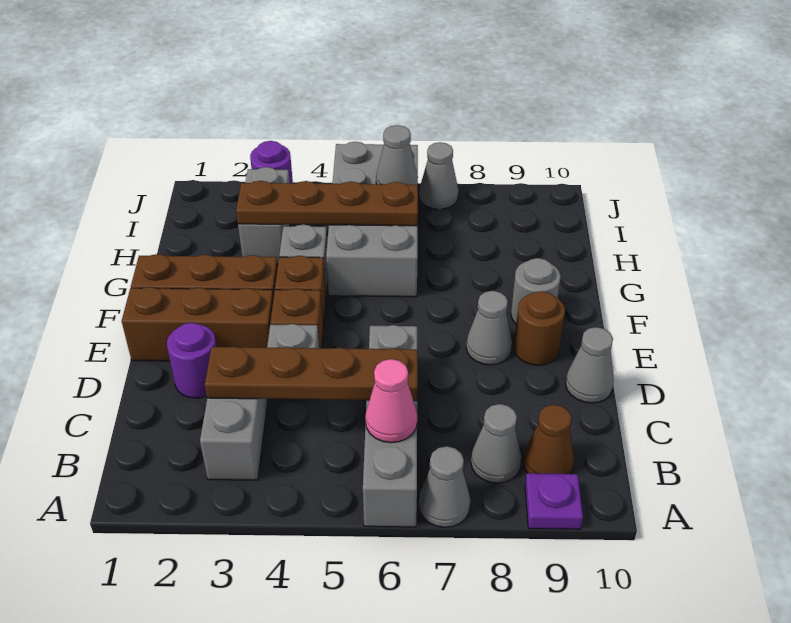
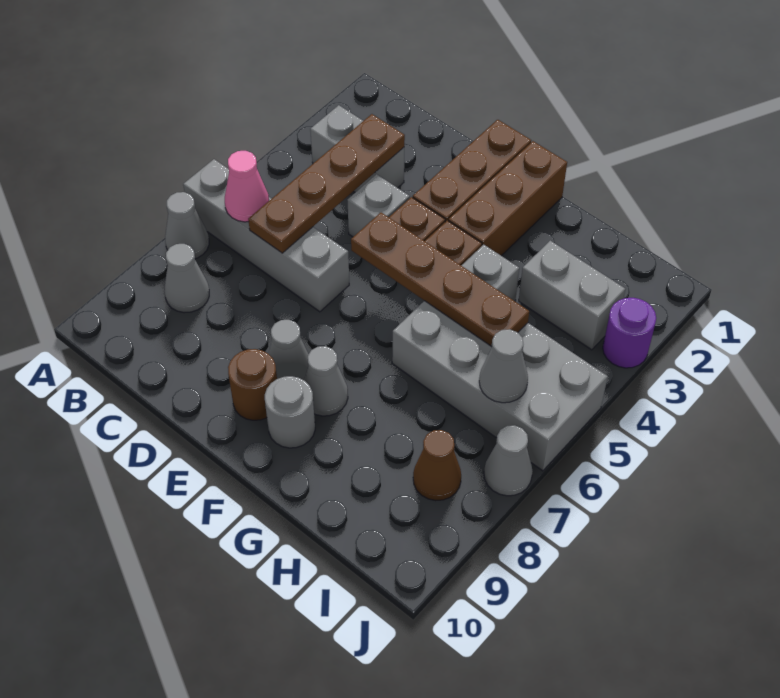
purple 1x1 plate [525,473,583,529] -> none
brown 1x1 cone [523,405,574,474] -> brown 1x1 cone moved to [413,430,461,501]
purple 1x1 round brick [167,323,217,398] -> none
grey 1x1 cone [566,327,614,403] -> grey 1x1 cone moved to [304,346,348,416]
brown 1x4 plate [236,181,418,226] -> brown 1x4 plate turned to [351,213,529,347]

